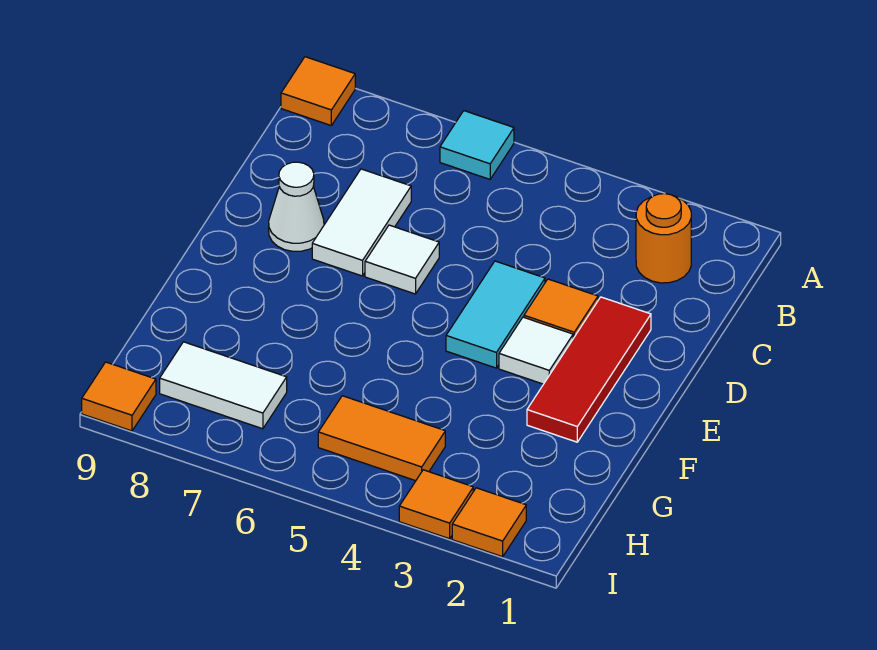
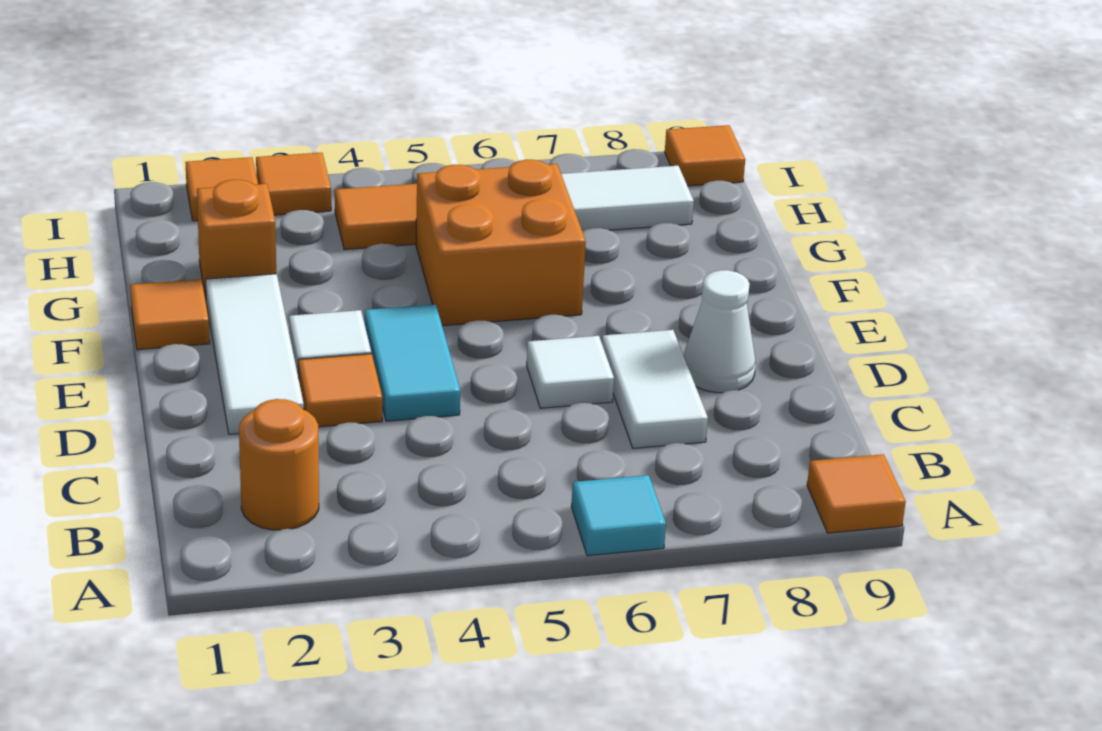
red 1x3 tile [527,297,651,442] -> white 1x3 tile [206,274,304,434]
none -> orange 1x1 tile [130,279,210,350]
none -> orange 2x2 brick [416,160,586,326]
none -> orange 1x1 brick [197,180,276,298]

